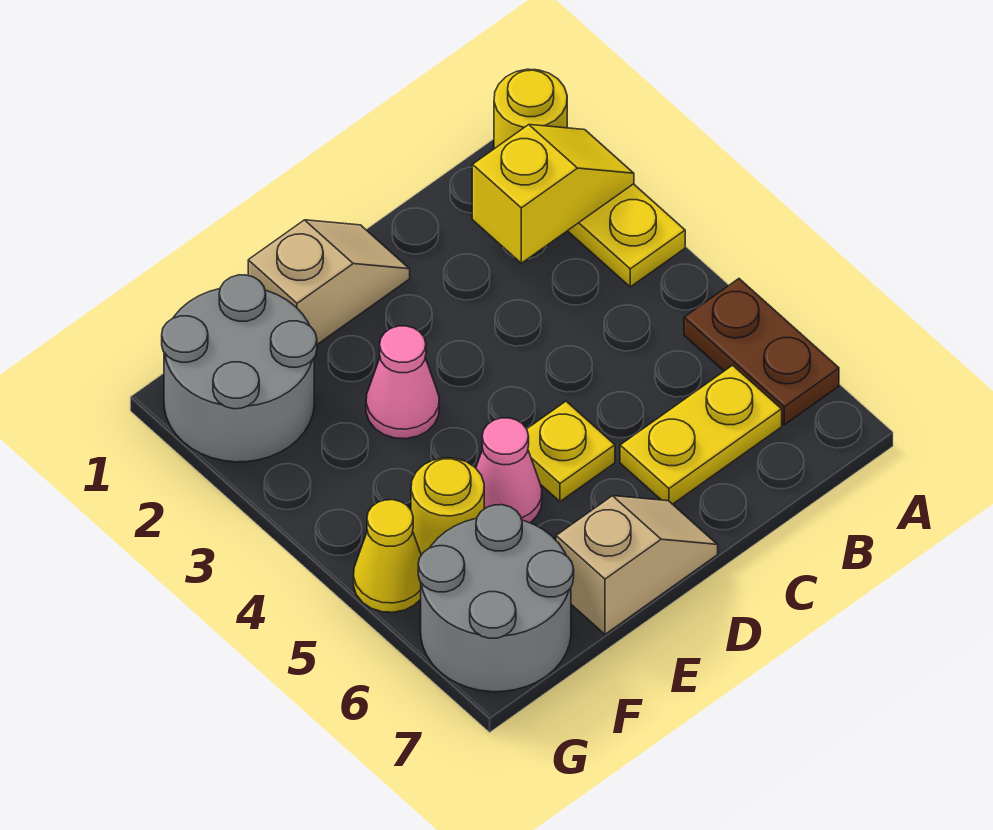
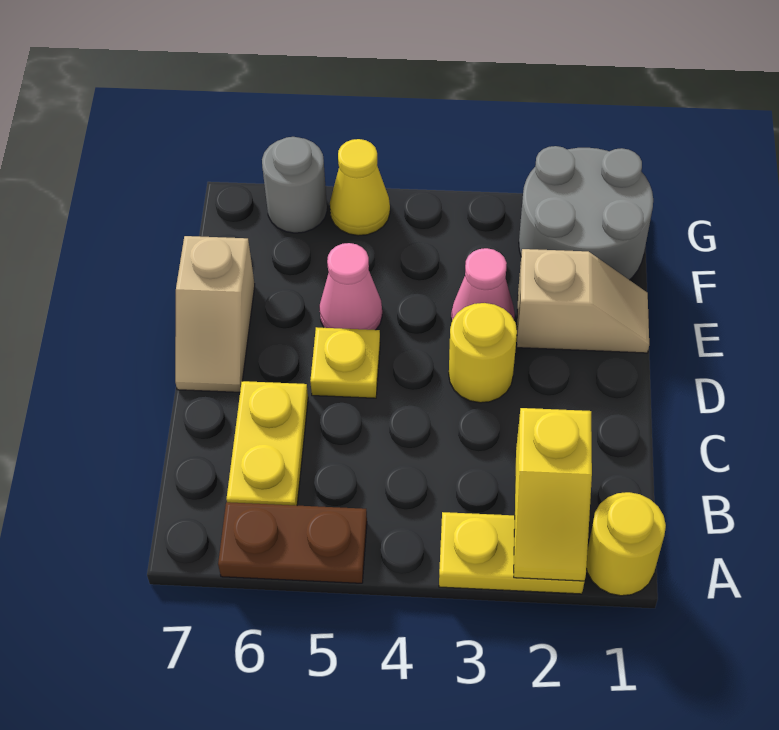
tan 1x2 slope [248,220,410,344] -> tan 1x2 slope turned to [517,249,649,353]
yellow 1x1 round brick [411,458,484,555] -> yellow 1x1 round brick moved to [449,303,517,403]
grey 2x2 round brick [418,505,574,692] -> grey 1x1 round brick [262,137,327,233]

